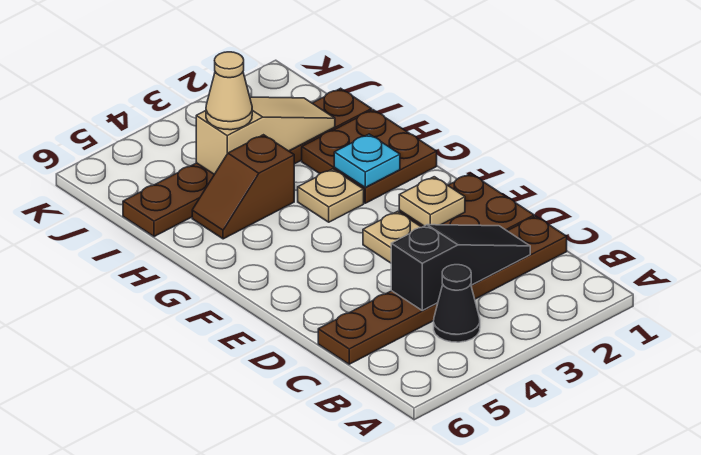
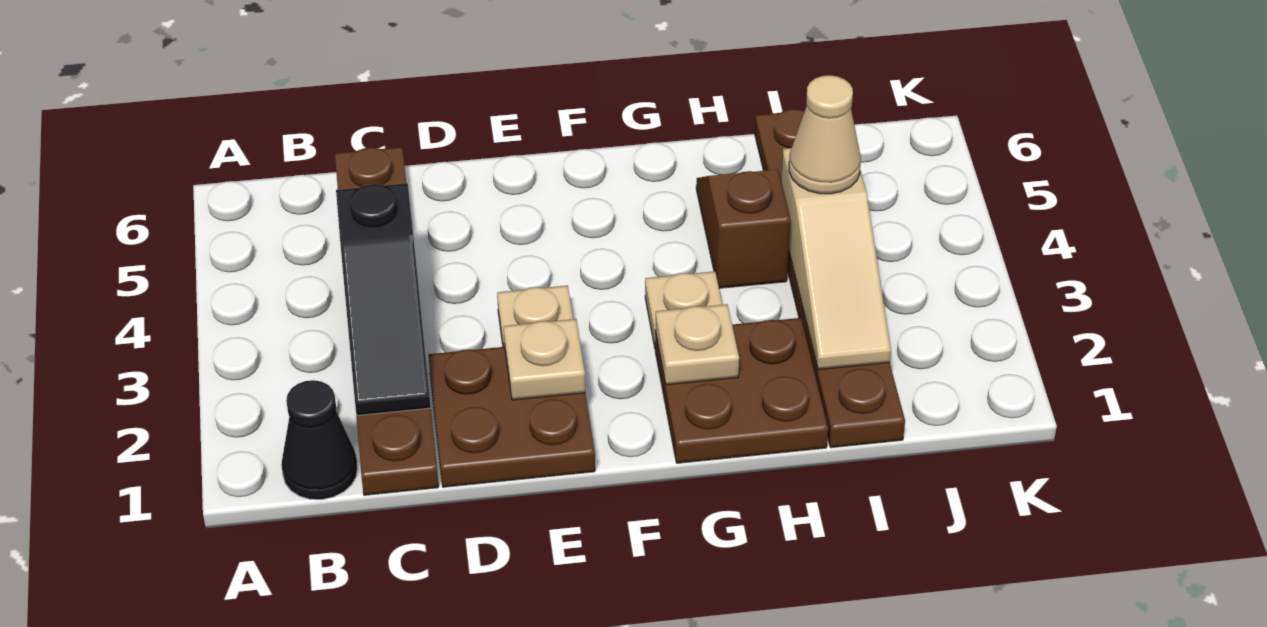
black 1x1 cone [434,265,480,342] -> black 1x1 cone moved to [281,380,358,500]
cyan 1x1 plate [334,134,400,187] -> tan 1x1 plate [656,304,739,385]

